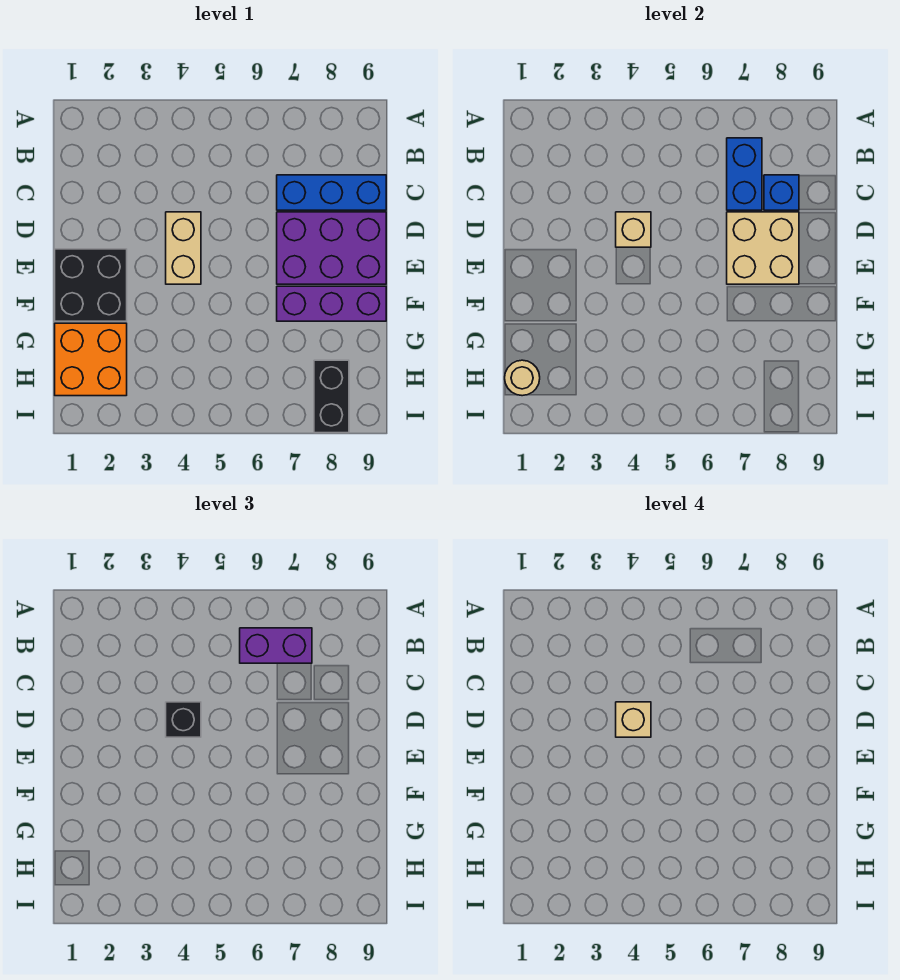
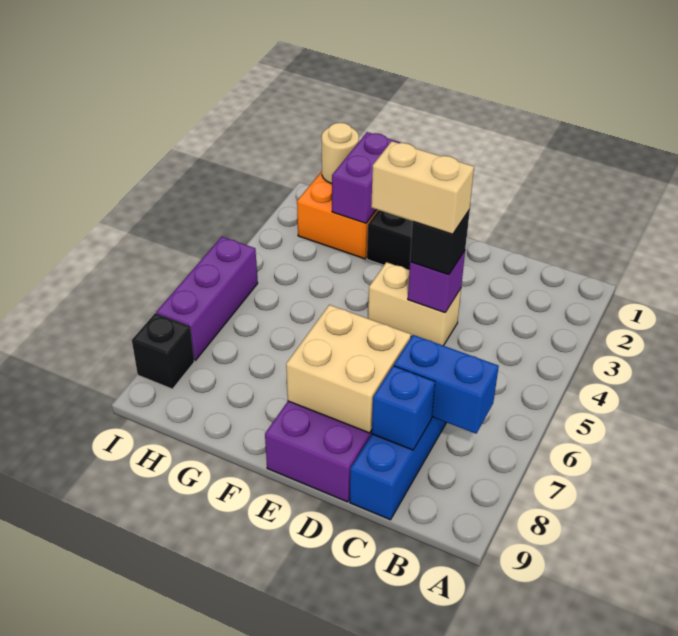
purple 1x2 brick [240,628,312,663] -> purple 1x2 brick moved to [332,132,401,223]
tan 1x1 brick [616,212,651,247] -> purple 1x1 brick [408,251,465,313]
tan 1x1 brick [616,702,651,737] -> tan 1x2 brick [371,141,474,234]
purple 1x3 brick [277,286,386,321] -> purple 1x3 brick moved to [156,237,258,361]
black 1x2 brick [314,360,349,433] -> black 1x1 brick [132,314,194,389]

